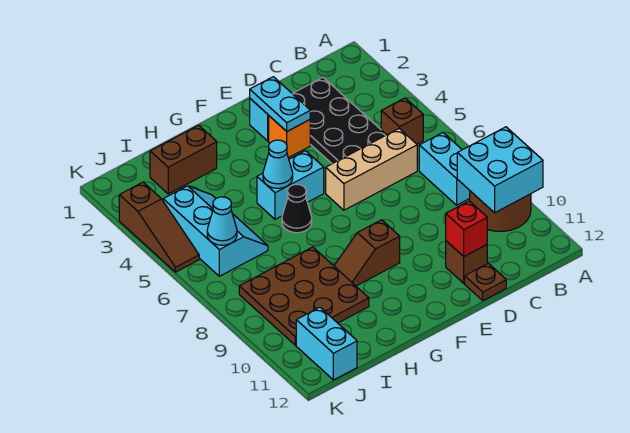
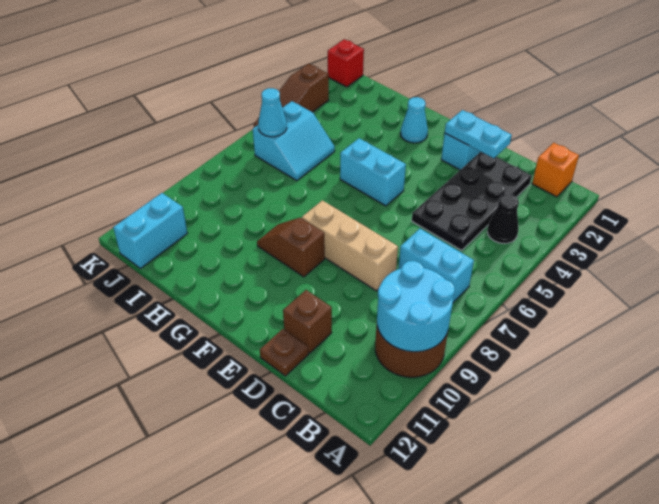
cyan 2x2 brick [457,127,543,213] -> cyan 2x2 round brick [377,261,455,352]
brown 1x1 brick [381,98,423,144] -> none
cyan 1x2 brick [419,133,470,205] -> cyan 1x2 brick turned to [398,229,474,303]
tan 1x3 brick [326,129,417,210] -> tan 1x3 brick moved to [302,200,398,291]
red 1x1 brick [446,201,487,256] -> red 1x1 brick moved to [328,39,364,87]
cyan 1x2 plate [250,77,310,131] -> cyan 1x2 plate turned to [445,110,512,158]
orange 1x1 brick [269,116,310,158] -> orange 1x1 brick moved to [532,143,579,197]
cyan 1x1 cone [263,140,293,188] -> cyan 1x1 cone moved to [400,97,428,143]
black 1x1 cone [282,184,312,233] -> black 1x1 cone moved to [487,194,519,243]
brown 1x2 brick [150,125,217,194] -> none
brown 3x3 plate [239,247,369,345] -> none
cyan 2x3 slope [163,186,268,276] -> cyan 2x2 slope [253,101,335,181]

